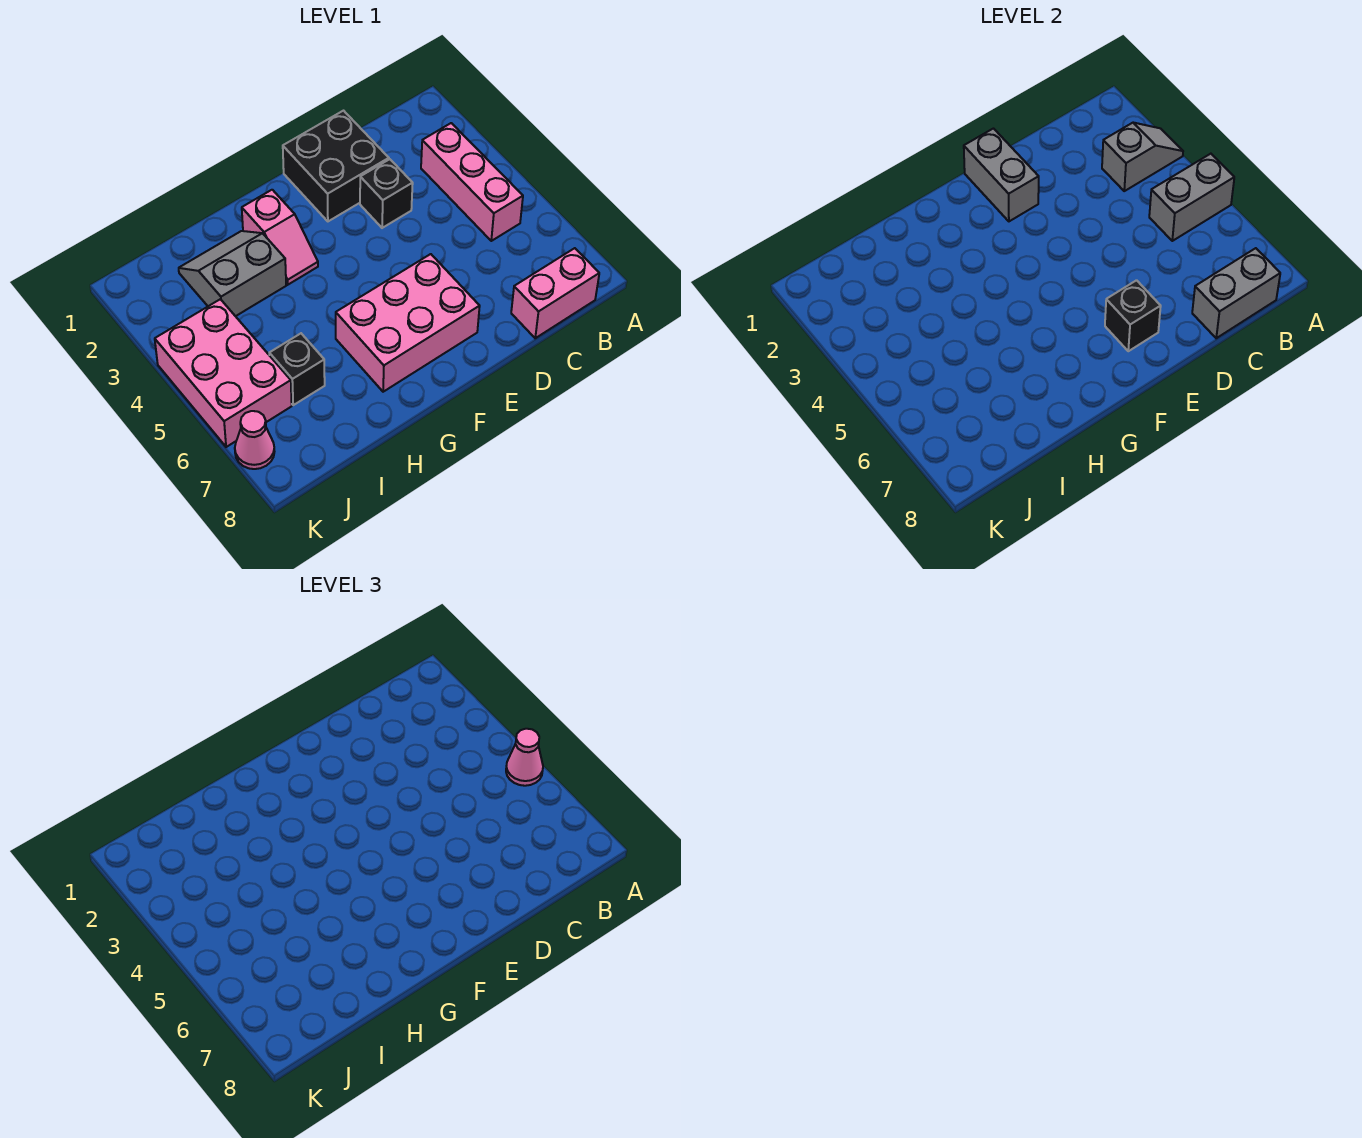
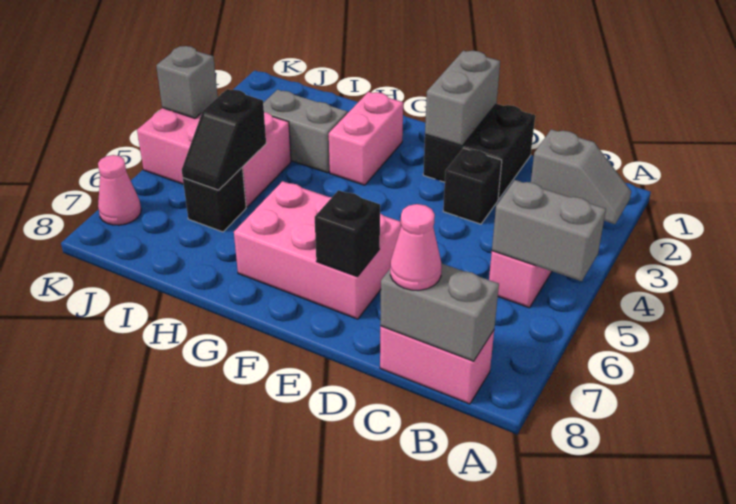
pink 1x1 cone [506,729,543,786] -> pink 1x1 cone moved to [390,204,442,290]
pink 1x2 slope [242,190,318,285] -> pink 1x2 brick [329,92,403,185]
none -> black 1x2 slope [182,89,266,190]
pink 2x3 brick [155,299,292,447] -> pink 2x3 brick turned to [137,108,291,207]
none -> grey 1x1 brick [156,46,218,118]

